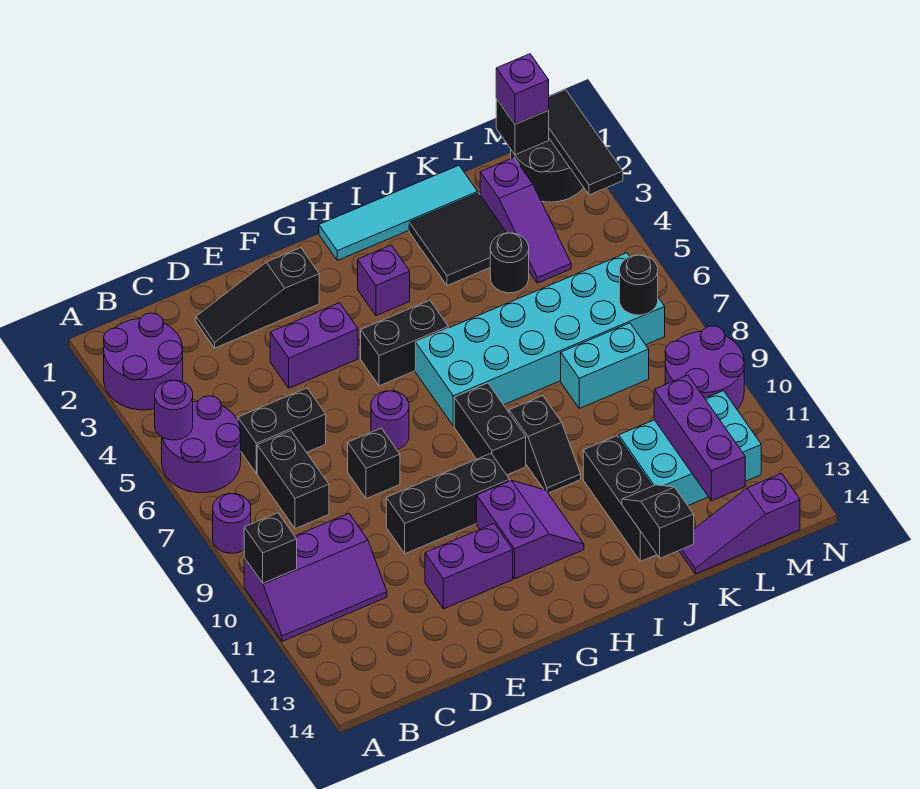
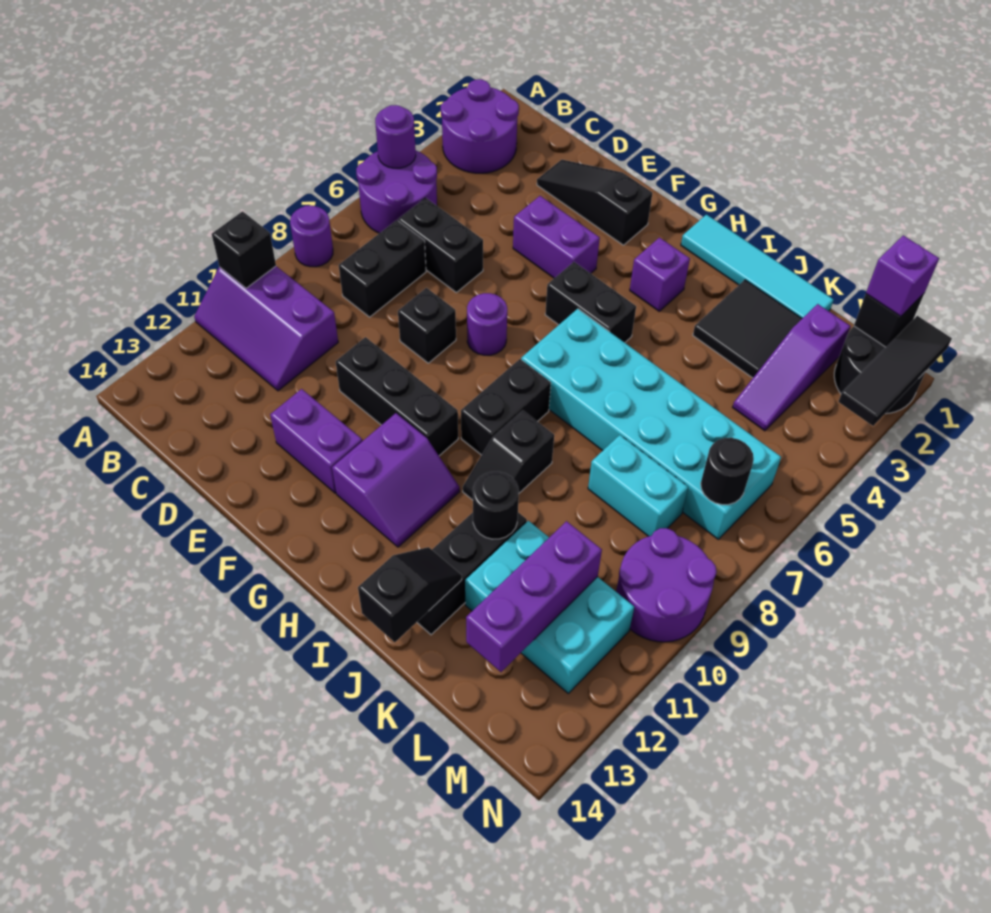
black 1x1 round brick [490,233,529,293] -> black 1x1 round brick moved to [473,472,519,539]
purple 1x3 slope [679,473,800,574] -> none

